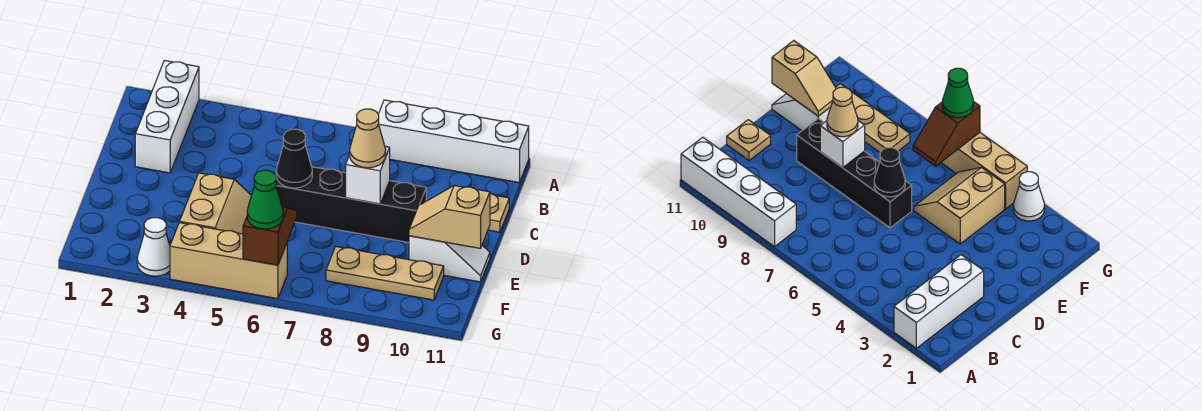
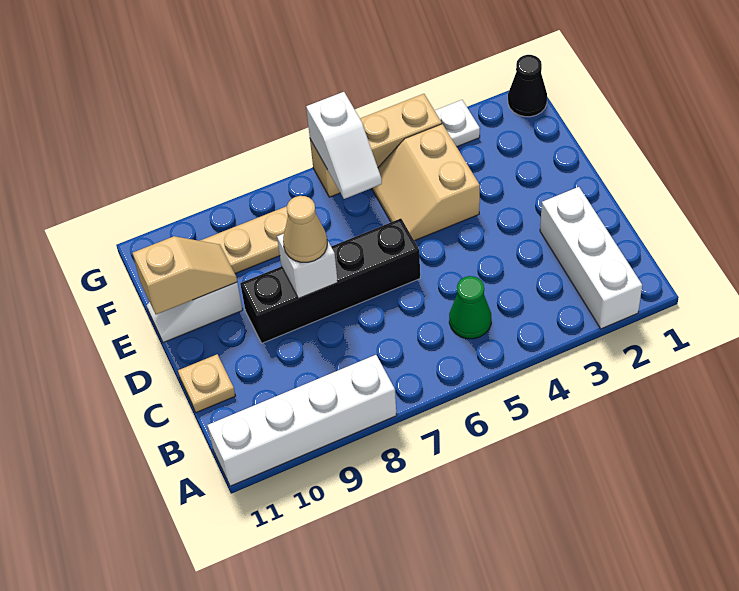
black 1x1 cone [276,129,312,188] -> black 1x1 cone moved to [508,55,547,117]
brown 1x2 slope [243,207,297,265] -> white 1x2 slope [306,92,382,199]
white 1x1 cone [137,218,170,276] -> white 1x1 plate [435,100,480,147]
green 1x1 cone [247,170,283,229] -> green 1x1 cone moved to [449,276,491,339]

